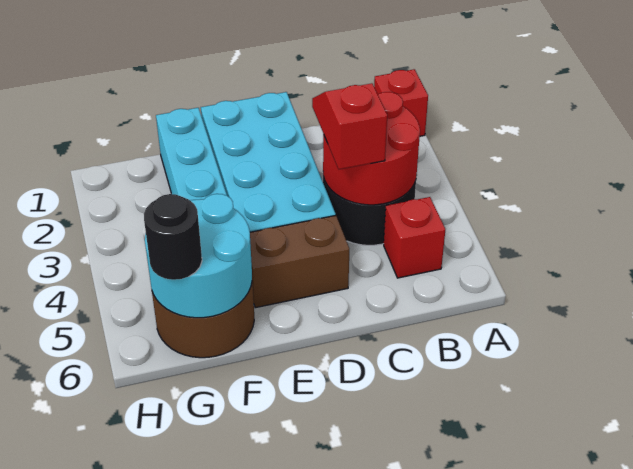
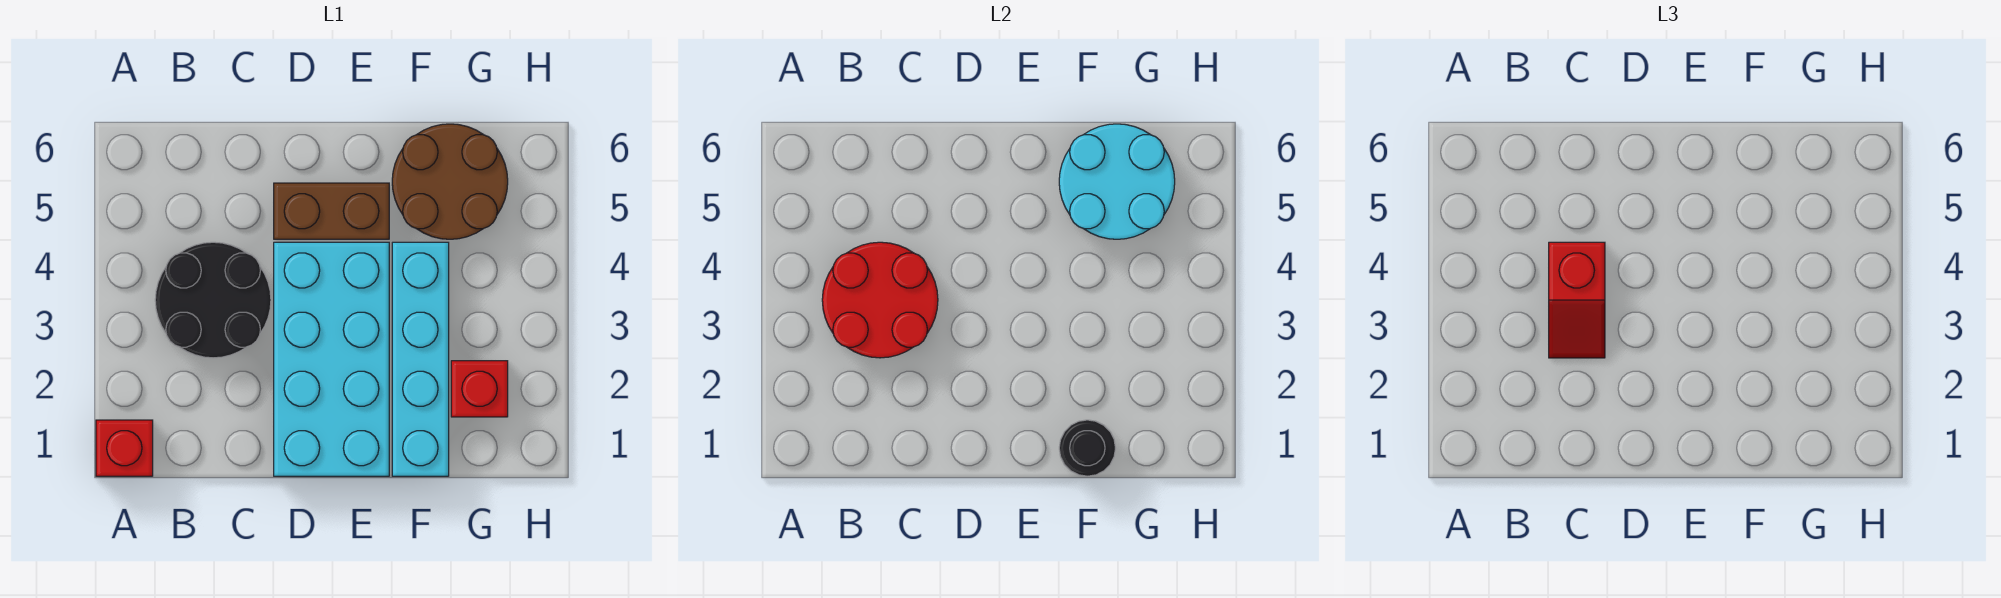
red 1x1 brick [384,197,445,278] -> red 1x1 brick moved to [451,361,508,417]
black 1x1 round brick [144,194,202,280] -> black 1x1 round brick moved to [1059,420,1115,476]

